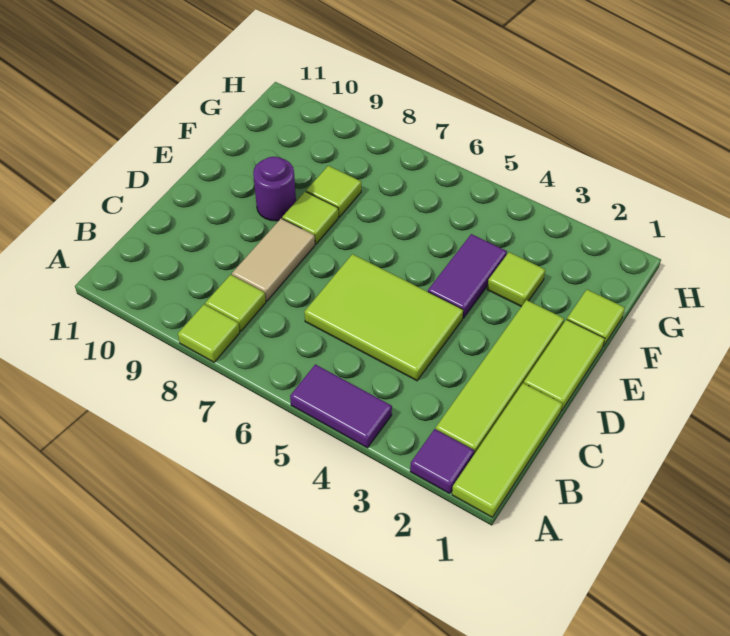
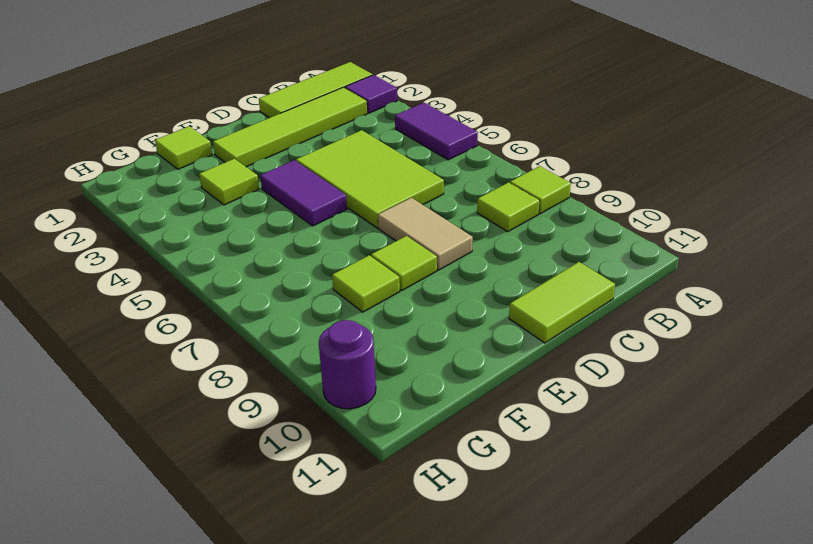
tan 1x2 tile [232,218,315,301] -> tan 1x2 tile turned to [378,198,473,270]
lime 1x2 tile [524,320,605,411] -> lime 1x2 tile moved to [509,262,615,343]
purple 1x2 tile [428,234,507,318] -> purple 1x2 tile turned to [260,160,347,226]
purple 1x1 round brick [253,157,296,221] -> purple 1x1 round brick moved to [319,320,376,409]

